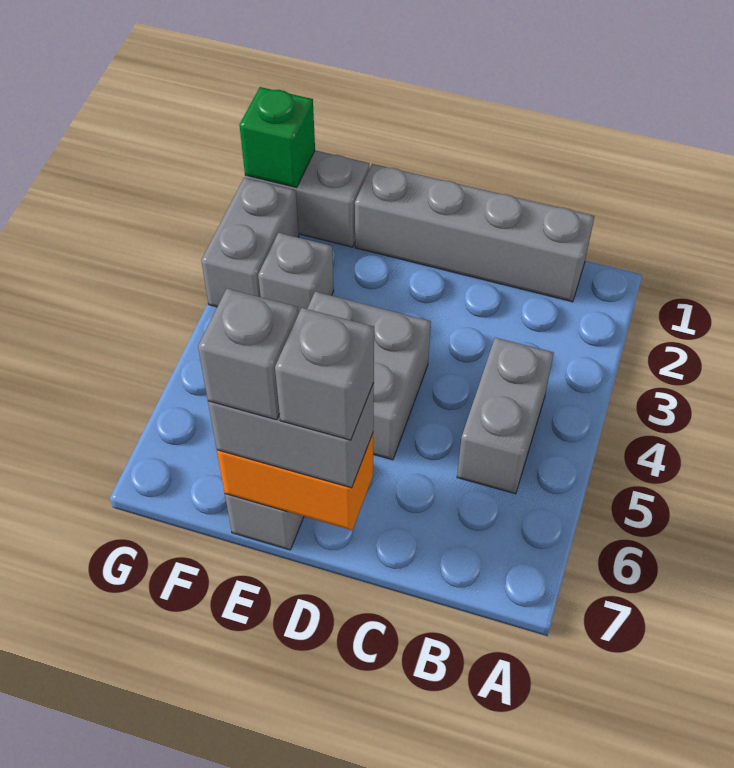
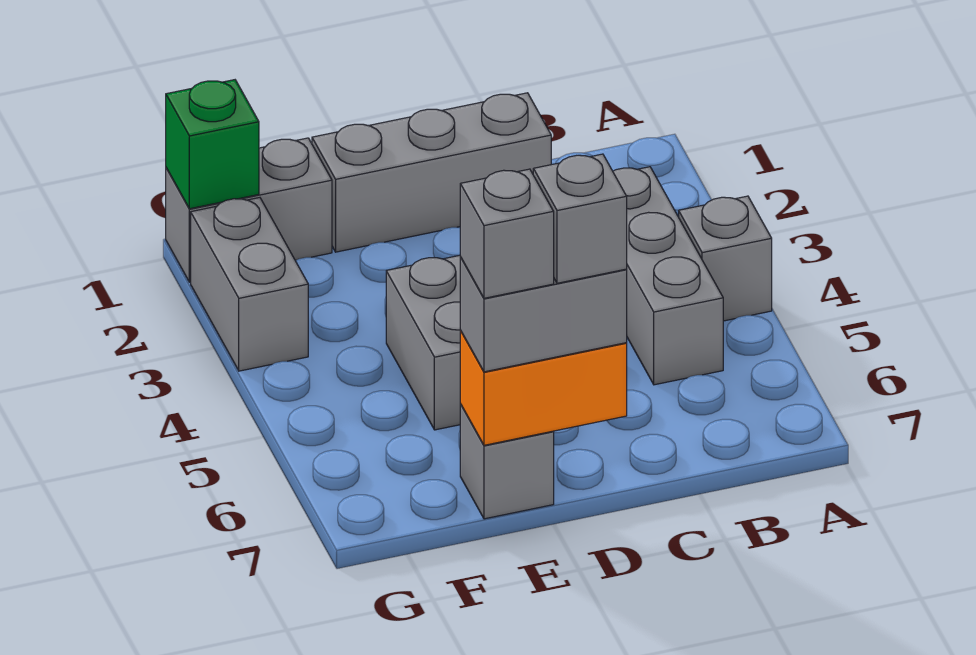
grey 1x4 brick [355,164,595,302] -> grey 1x3 brick [312,93,551,252]
grey 1x2 brick [457,338,554,494] -> grey 1x3 brick [613,167,723,385]
grey 1x1 brick [258,233,334,314] -> grey 1x1 brick moved to [679,196,772,321]

